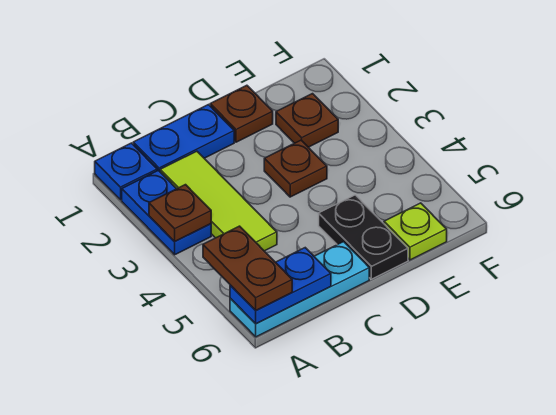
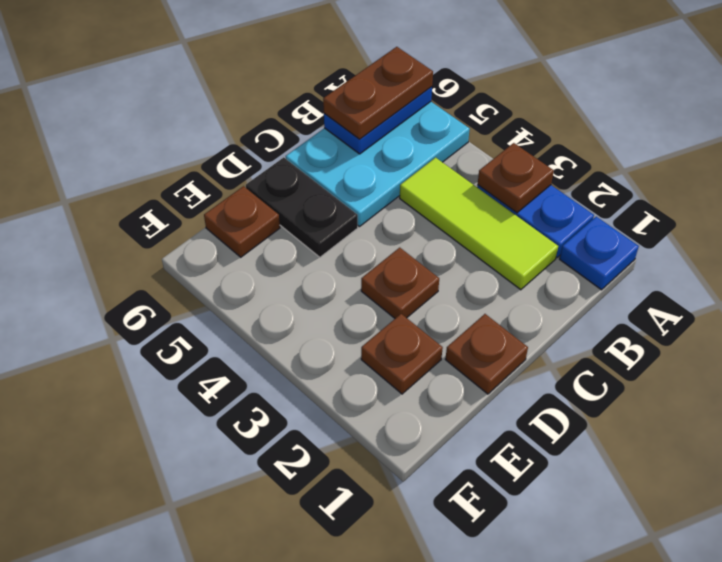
brown 1x2 plate [203,226,292,310] -> brown 1x2 plate turned to [323,47,433,139]
cyan 1x3 plate [230,242,369,337] -> cyan 2x3 plate [286,102,470,226]
blue 1x2 plate [133,105,234,171] -> none
lime 1x1 plate [384,203,447,260] -> brown 1x1 plate [204,186,280,257]

